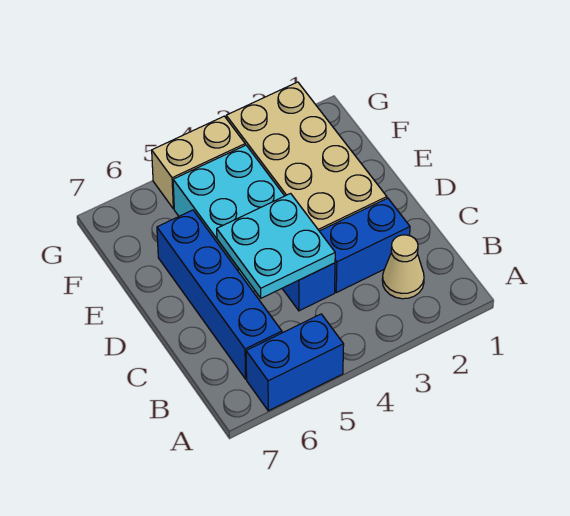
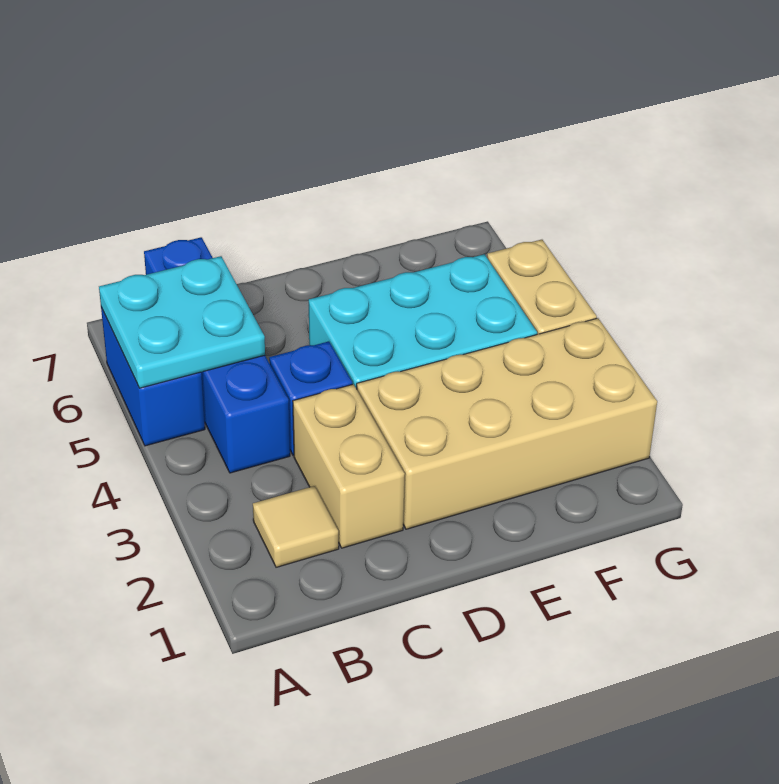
tan 1x1 cone [382,235,424,299] -> tan 1x1 tile [253,486,339,567]
blue 1x4 brick [157,210,282,379] -> blue 1x4 brick turned to [144,237,290,473]
blue 1x2 brick [320,198,410,293] -> tan 1x2 brick [293,384,405,548]
cyan 2x2 plate [217,194,335,298] -> cyan 2x2 plate moved to [99,256,265,388]

